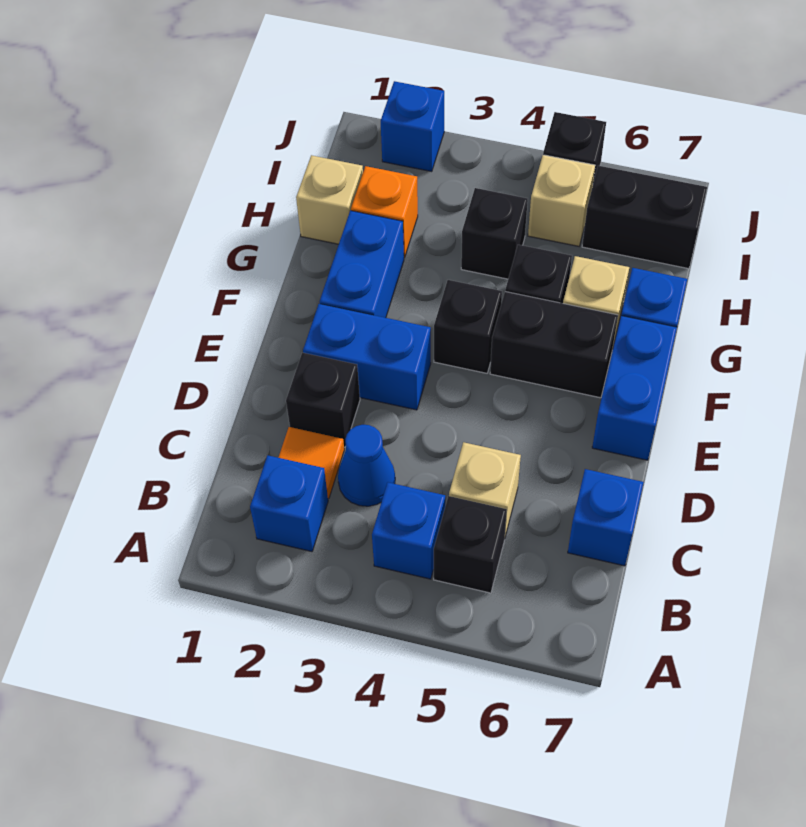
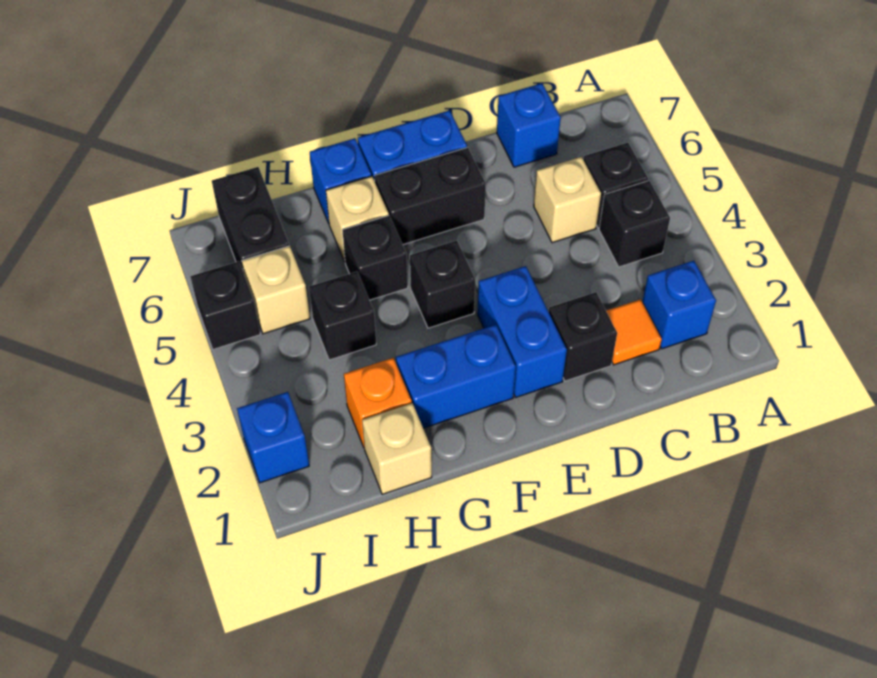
blue 1x1 brick [372,482,445,579] -> black 1x1 brick [599,181,670,267]
blue 1x1 cone [338,425,395,506] -> none
black 1x2 brick [490,292,618,398] -> black 1x2 brick turned to [375,148,486,245]

